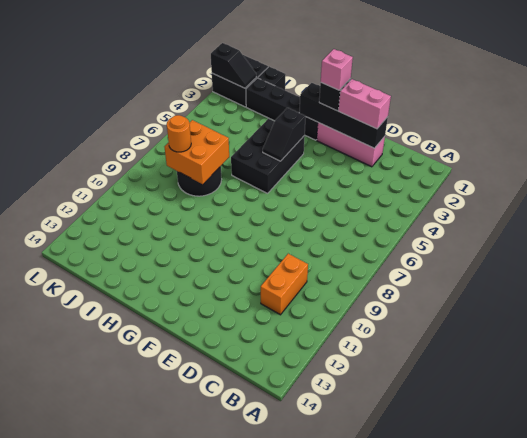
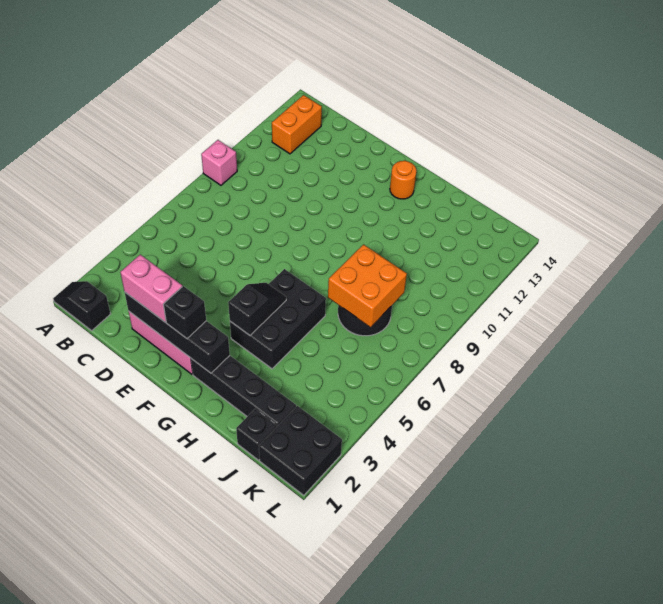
orange 1x2 brick [261,254,308,315] -> orange 1x2 brick moved to [272,95,322,154]
pink 1x1 brick [321,49,353,90] -> pink 1x1 brick moved to [201,140,237,185]
orange 1x1 round brick [167,115,191,152] -> orange 1x1 round brick moved to [390,161,416,199]
black 1x2 slope [211,43,256,88] -> black 1x2 slope moved to [53,281,110,331]

